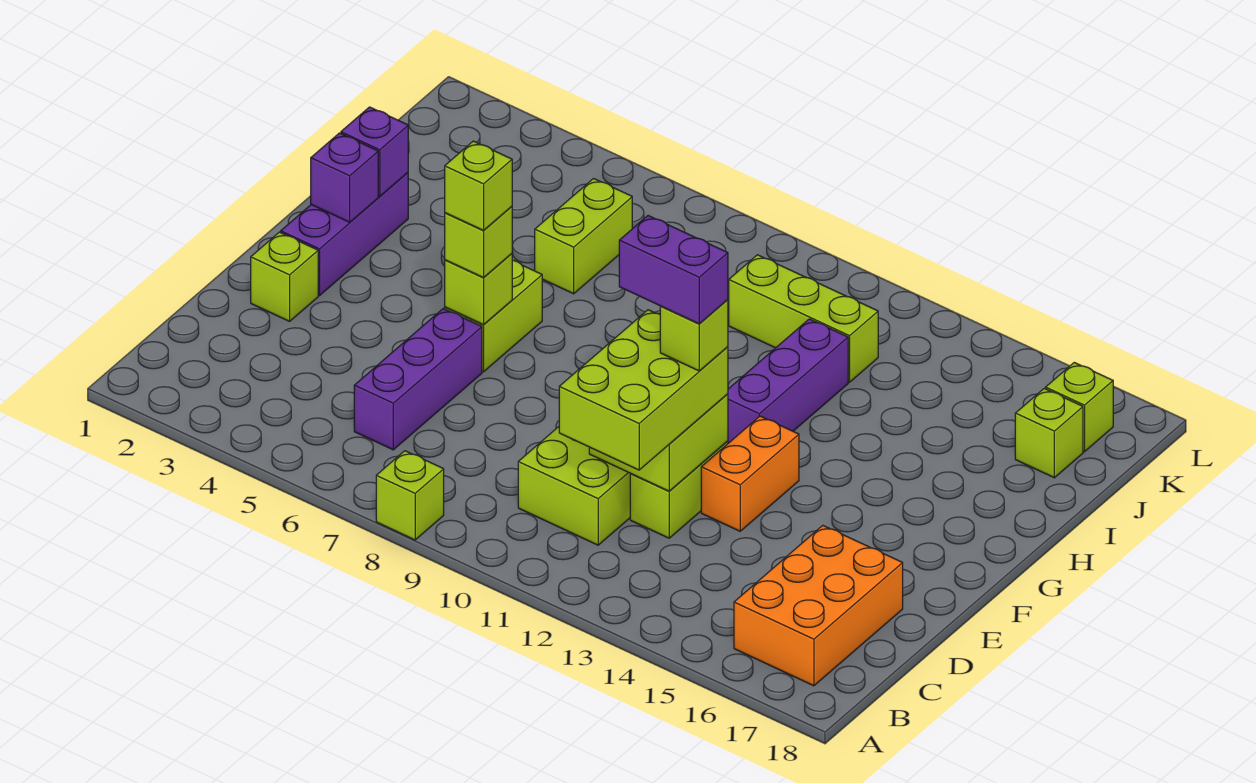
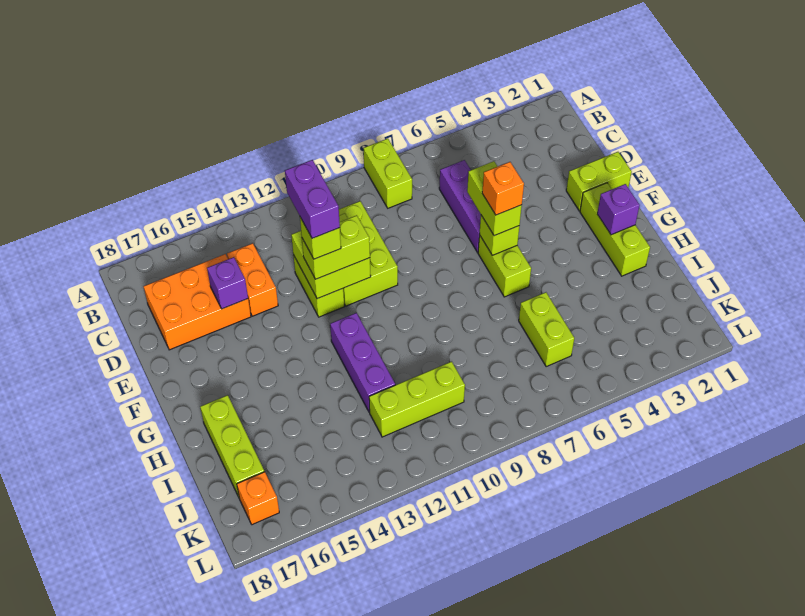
lime 1x1 brick [376,451,444,540] -> lime 1x2 brick [363,139,412,208]
orange 2x3 brick [734,525,903,686] -> orange 2x3 brick turned to [143,254,251,350]
lime 2x3 brick [559,310,728,470] -> lime 1x2 brick [302,215,370,279]
lime 1x1 brick [251,232,318,321] -> lime 1x2 brick [566,152,632,211]
purple 1x2 brick [619,216,728,324] -> purple 1x2 brick turned to [285,160,340,238]
orange 1x2 brick [701,416,799,531] -> orange 1x2 brick moved to [227,243,278,316]
purple 1x3 brick [281,173,408,295] -> lime 1x3 brick [580,183,650,276]
lime 1x1 brick [445,206,512,278] -> lime 1x2 brick [467,161,522,236]
lime 1x1 brick [445,141,512,230] -> orange 1x1 brick [482,162,524,215]
purple 1x1 brick [341,107,408,196] -> purple 1x1 brick moved to [207,257,248,309]
lime 1x1 brick [1015,388,1083,478] -> lime 1x3 brick [200,395,264,497]
lime 1x1 brick [1046,362,1113,452] -> orange 1x1 brick [237,472,279,525]

